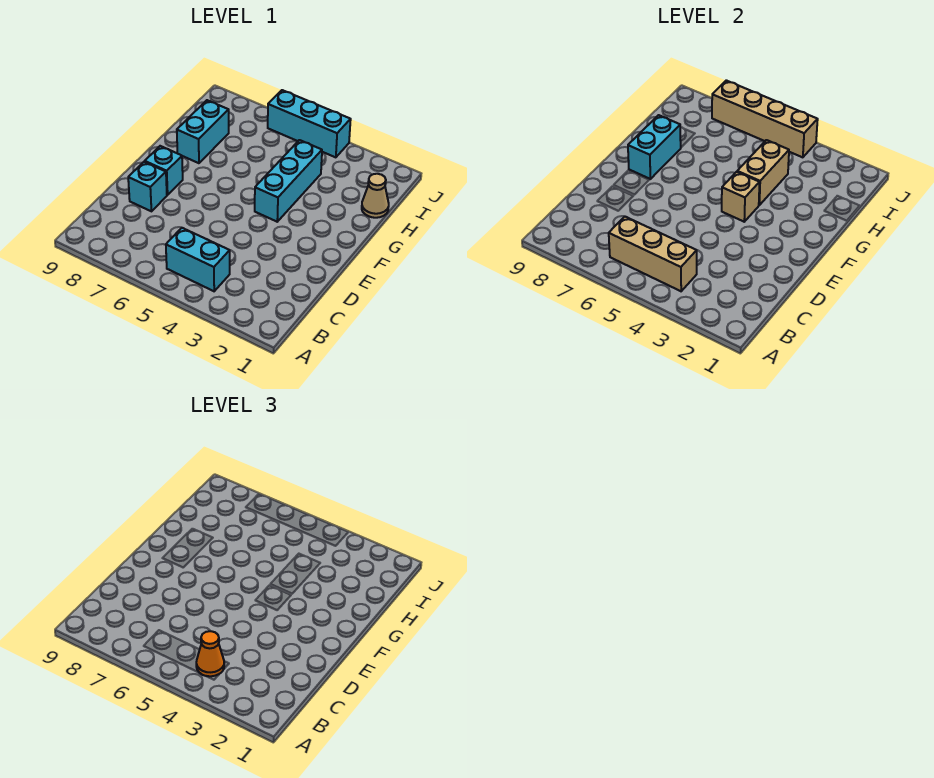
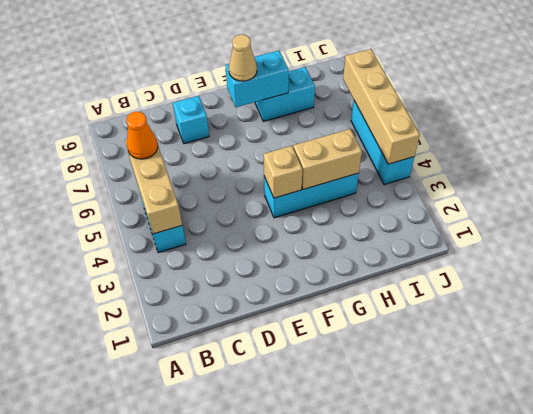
orange 1x1 cone [196,631,224,676] -> orange 1x1 cone moved to [127,112,158,159]
cyan 1x1 brick [145,146,183,195] -> none
tan 1x1 cone [362,174,389,218] -> tan 1x1 cone moved to [229,34,257,81]

